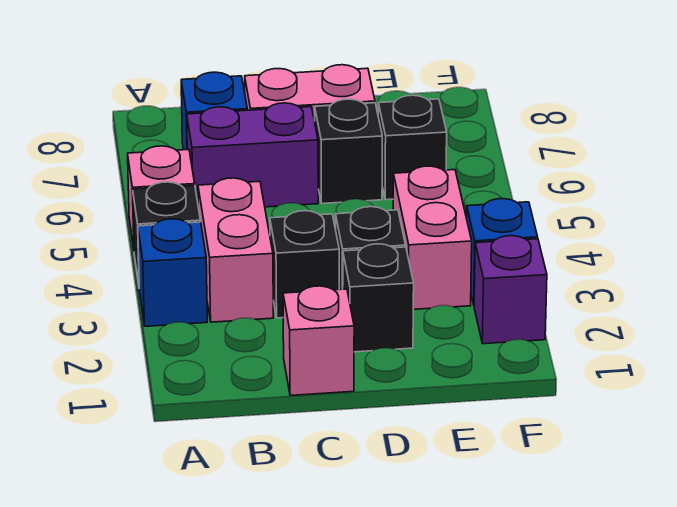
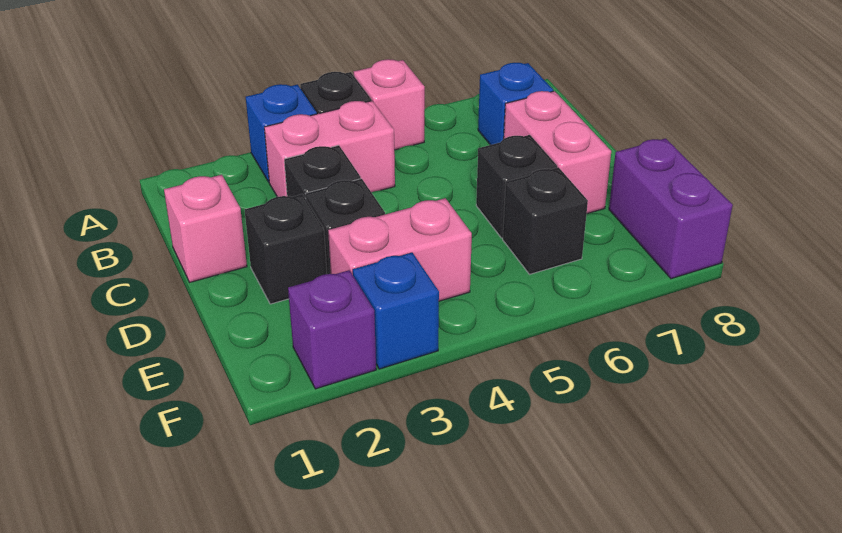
purple 1x2 brick [187,103,318,207] -> purple 1x2 brick moved to [609,138,733,279]

